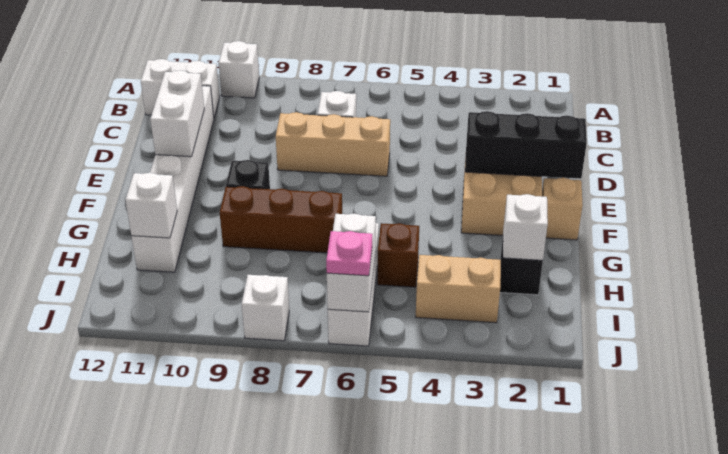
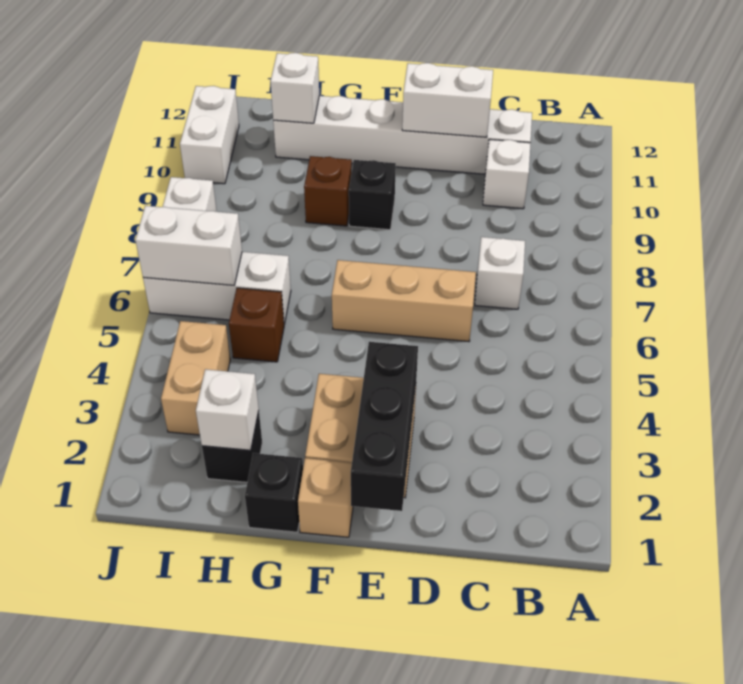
white 1x1 brick [219,41,259,98] -> white 1x1 brick moved to [483,139,531,209]
white 1x2 brick [141,59,220,117] -> white 1x2 brick moved to [180,86,239,184]
tan 1x3 brick [276,112,390,176] -> tan 1x3 brick turned to [332,260,476,342]
none -> black 1x1 brick [245,453,303,532]
brown 1x3 brick [220,186,342,253] -> brown 1x1 brick [304,156,352,226]
pink 1x1 plate [326,231,372,276] -> none

